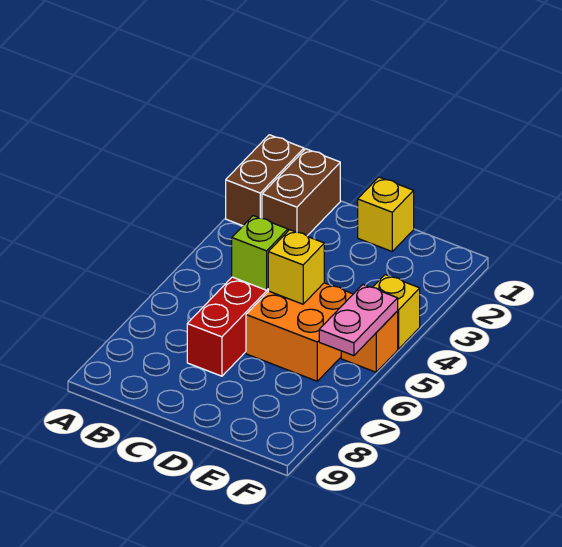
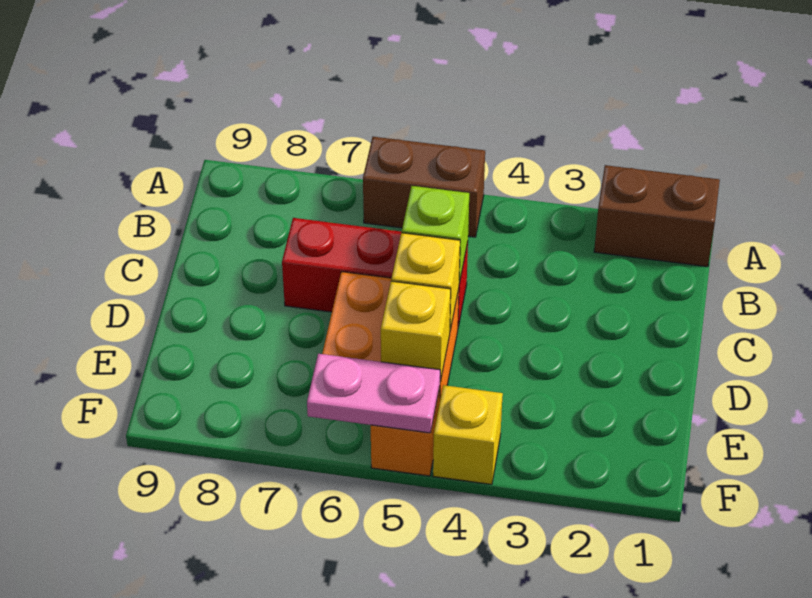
brown 1x2 brick [262,149,340,236] -> brown 1x2 brick moved to [363,137,485,237]
yellow 1x1 brick [357,177,414,251] -> yellow 1x1 brick moved to [381,281,451,382]

